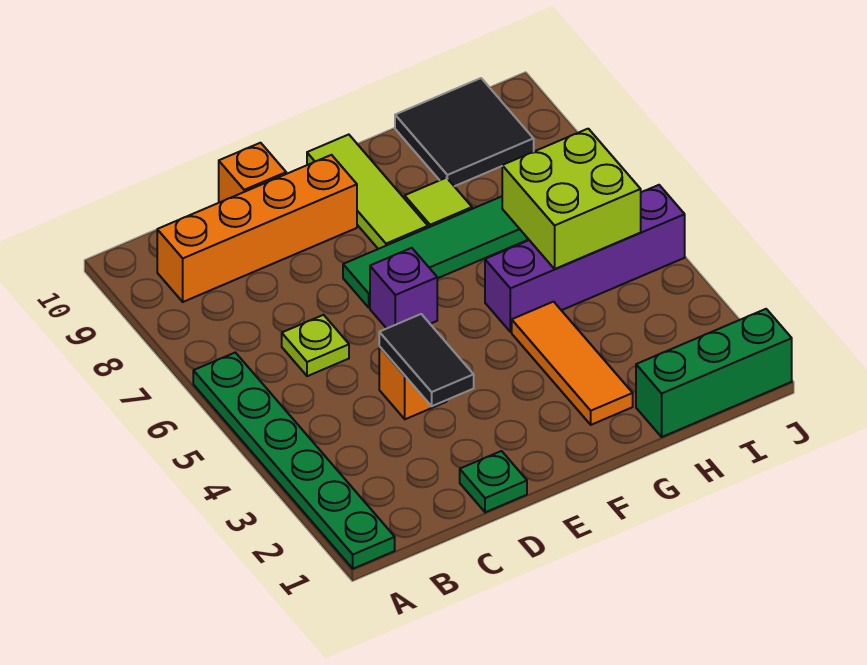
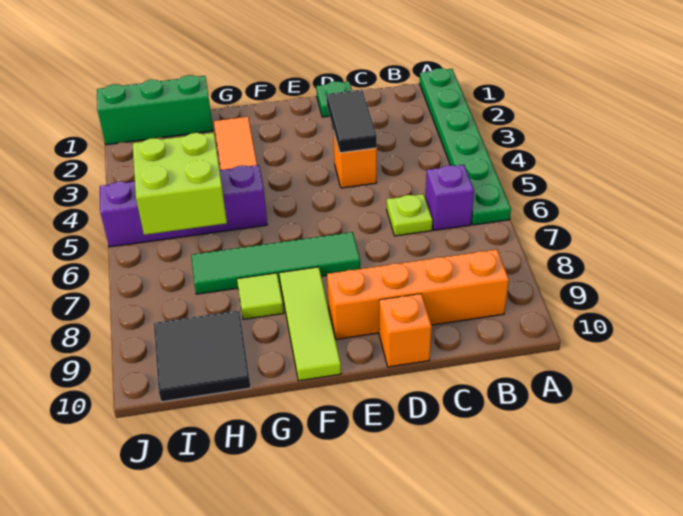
purple 1x1 brick [370,248,437,328] -> purple 1x1 brick moved to [425,165,474,230]

